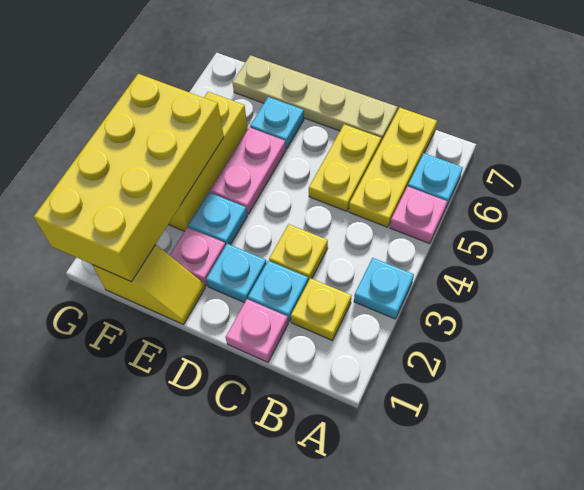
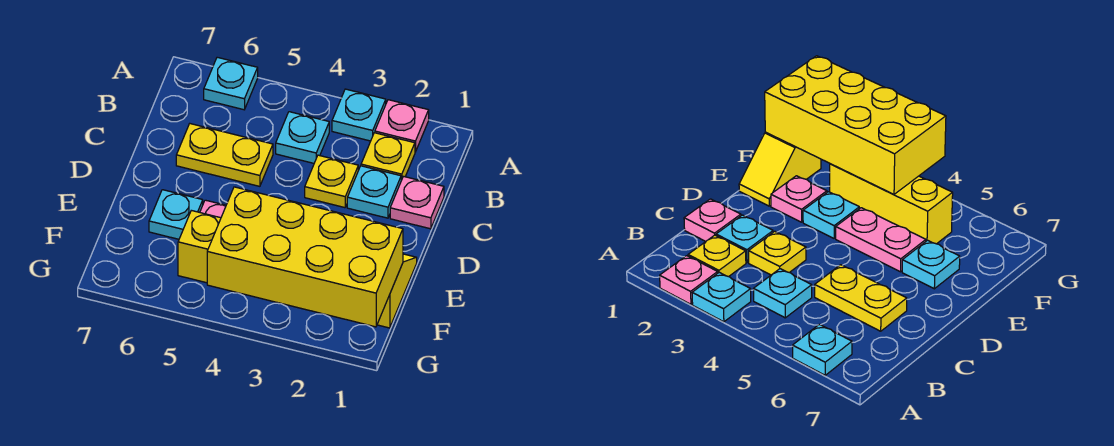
pink 1x1 plate [390,186,447,244] -> pink 1x1 plate moved to [375,100,429,152]
yellow 1x3 plate [349,108,437,227] -> none
tan 1x4 plate [233,55,397,142] -> none
cyan 1x1 plate [206,244,266,303] -> cyan 1x1 plate moved to [276,112,329,163]

